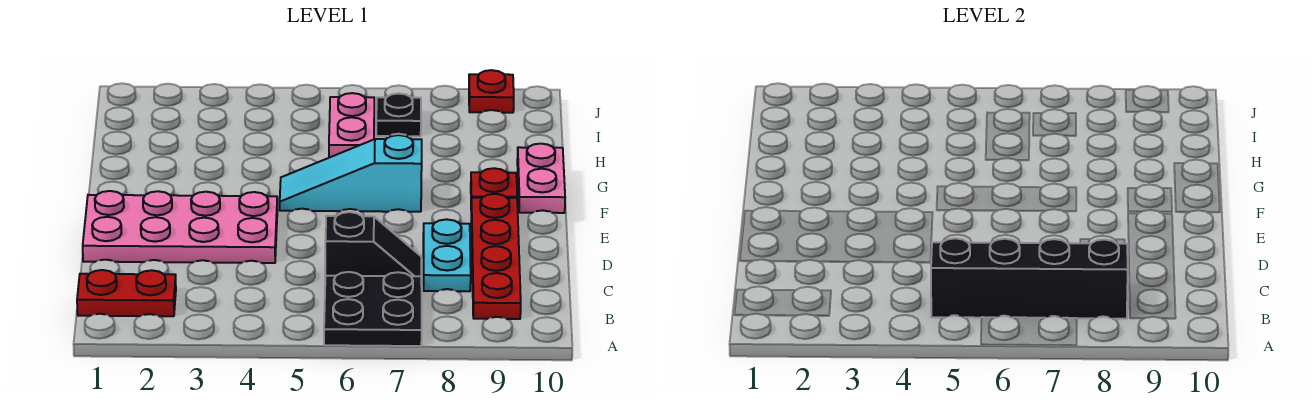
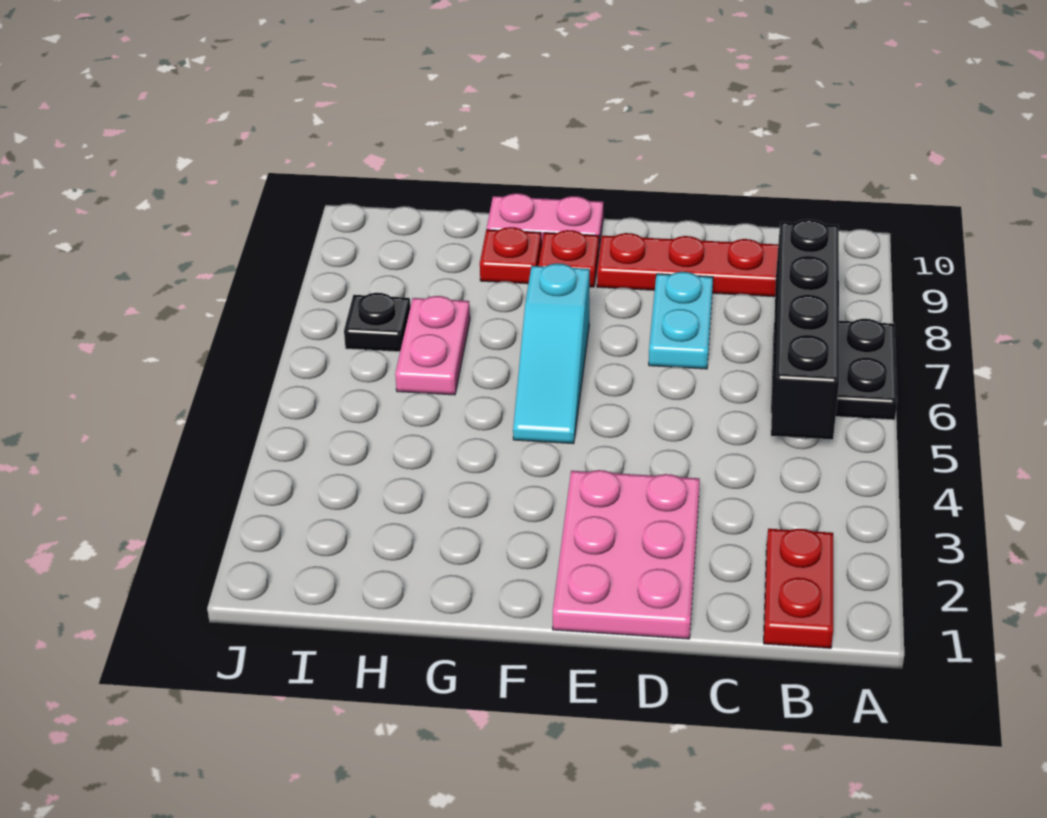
black 1x2 slope [325,212,421,276] -> none
cyan 1x2 plate [423,219,471,291] -> cyan 1x2 plate turned to [649,272,713,369]
pink 2x4 plate [83,191,277,263] -> pink 2x3 plate [553,470,700,639]
pink 1x2 plate [329,93,374,158] -> pink 1x2 plate turned to [395,296,470,395]
red 1x1 plate [469,70,514,113] -> red 1x1 plate moved to [480,227,541,284]

